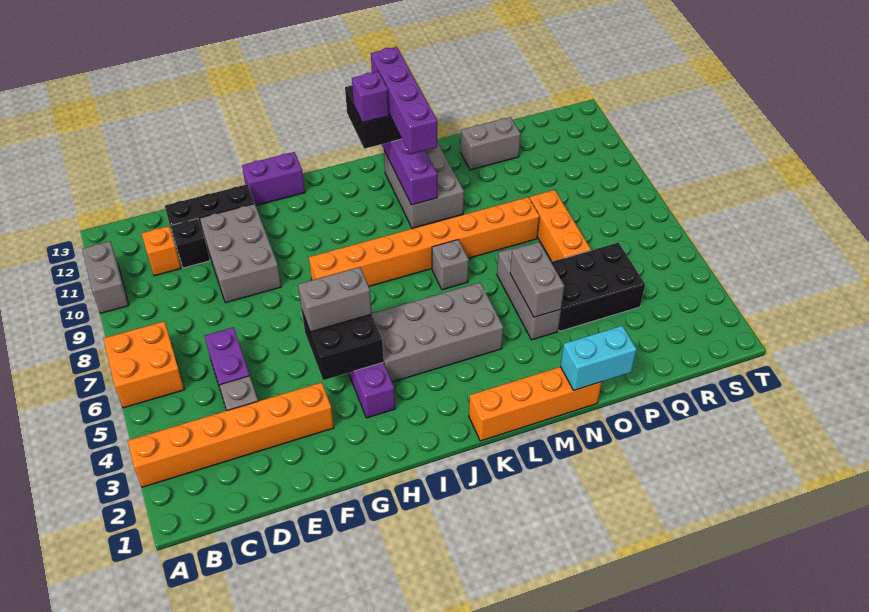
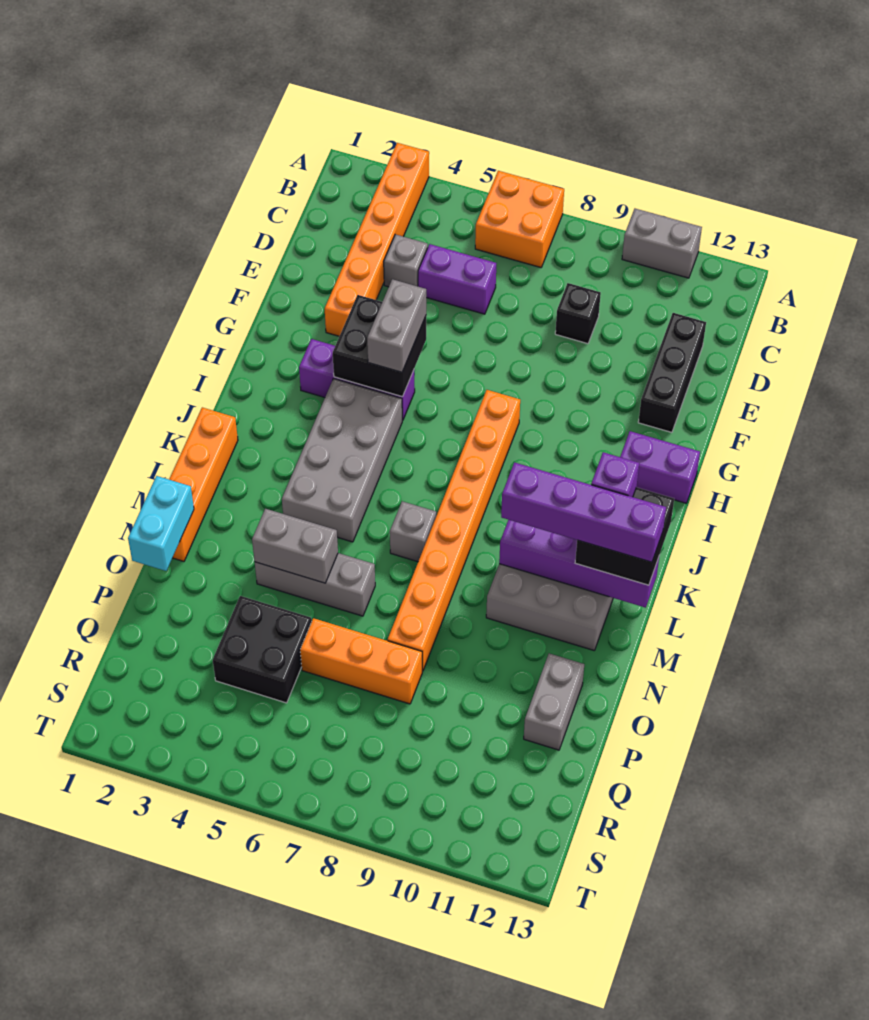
orange 1x1 brick [142,226,181,276] -> none
black 1x1 brick [171,219,210,268] -> black 1x1 brick moved to [555,283,601,344]
grey 2x3 brick [200,204,281,303] -> none
purple 1x2 brick [242,152,305,205] -> purple 1x2 brick turned to [620,431,700,503]
black 2x3 brick [551,243,645,331] -> black 2x2 brick [213,596,312,703]

